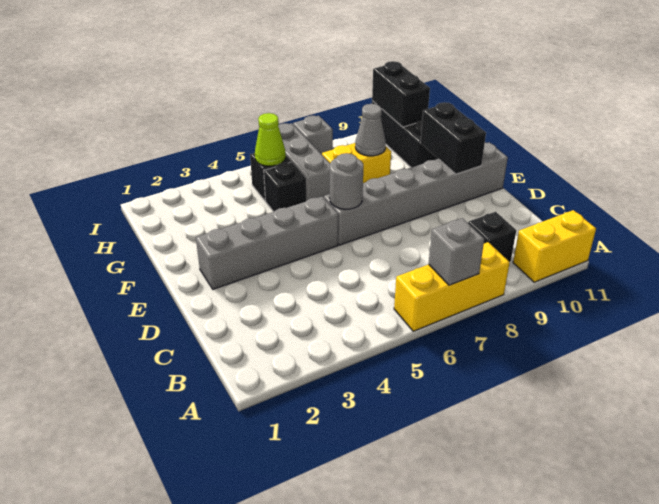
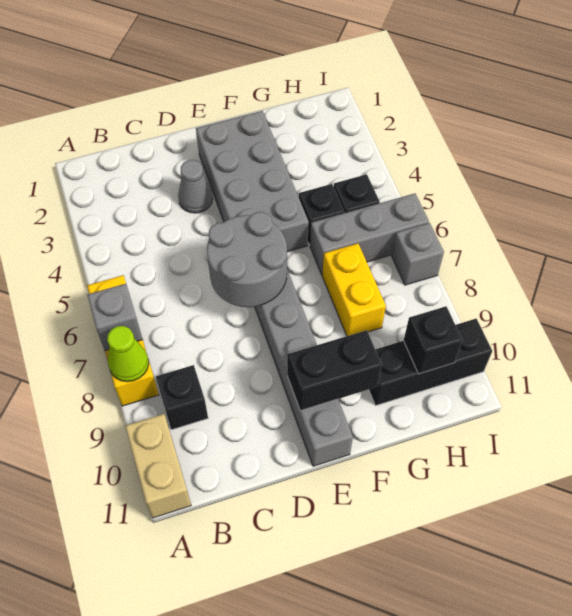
yellow 1x2 brick [513,210,596,282] -> tan 1x2 brick [125,414,191,518]
grey 1x4 brick [196,196,338,289] -> grey 2x4 brick [196,111,309,252]
grey 1x1 round brick [330,153,363,209] -> grey 2x2 round brick [207,212,287,307]
grey 1x1 cone [355,104,386,156] -> grey 1x1 cone moved to [178,160,213,213]
lime 1x1 cone [255,113,286,166] -> lime 1x1 cone moved to [107,326,149,382]
black 1x2 brick [372,61,430,127] -> black 1x1 brick [404,306,463,374]

